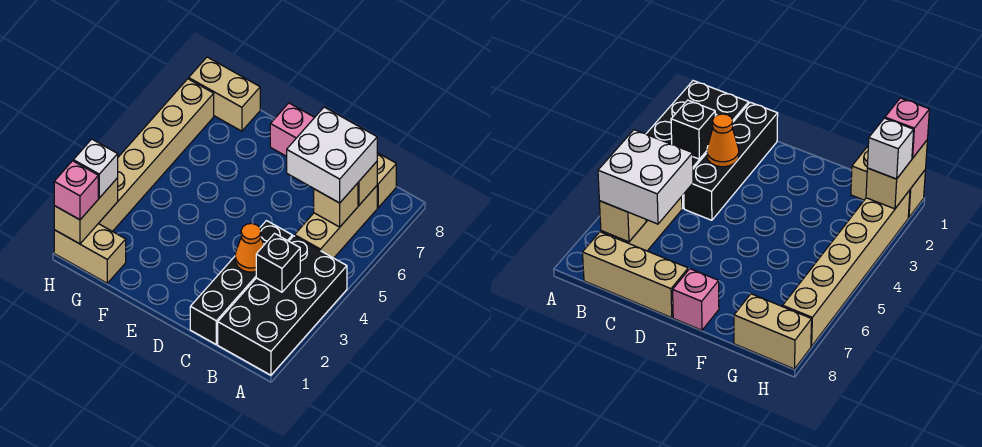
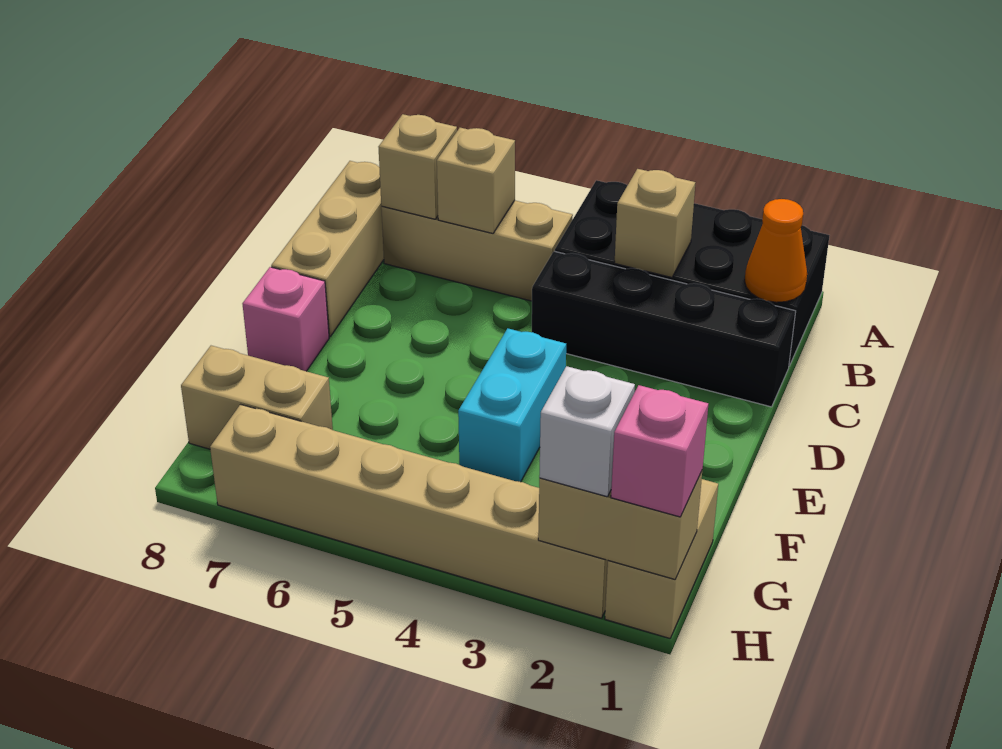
black 1x1 brick [256,234,300,292] -> tan 1x1 brick [615,169,695,277]
white 2x2 brick [287,107,377,203] -> none
orange 1x1 cone [235,223,264,272] -> orange 1x1 cone moved to [745,199,807,302]
none -> cyan 1x2 brick [458,328,566,482]
tan 1x2 brick [189,57,260,131] -> tan 1x2 brick turned to [181,346,333,449]

